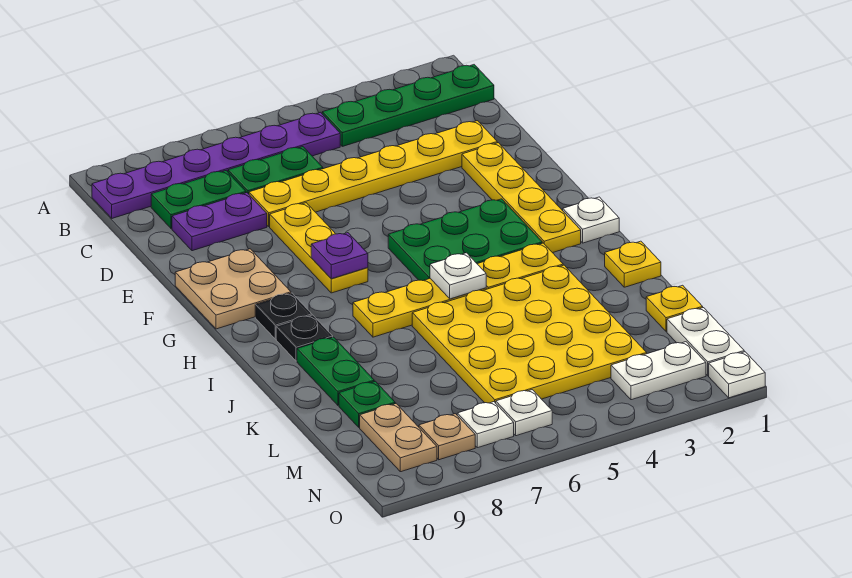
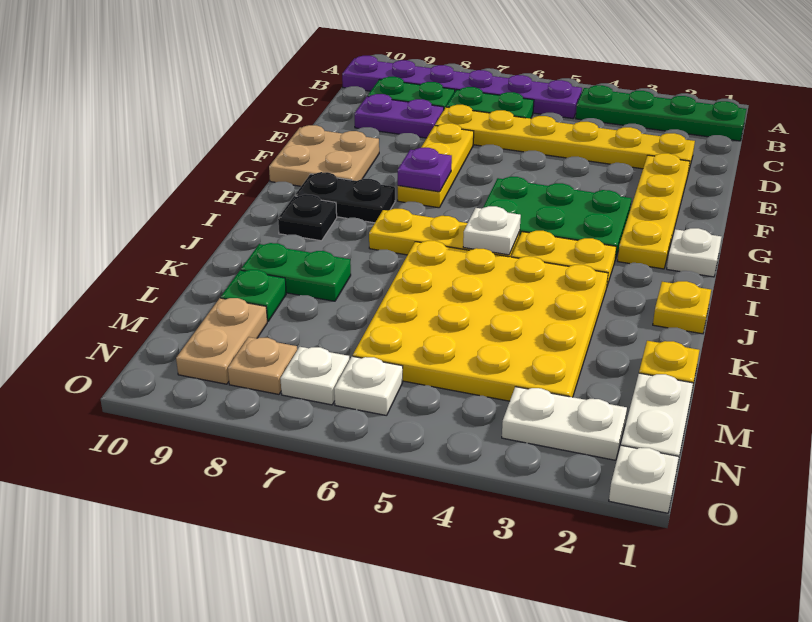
black 1x1 plate [255,293,312,339] -> black 1x2 plate [295,172,395,223]
green 1x2 plate [297,337,374,405] -> green 1x2 plate turned to [241,243,351,301]

